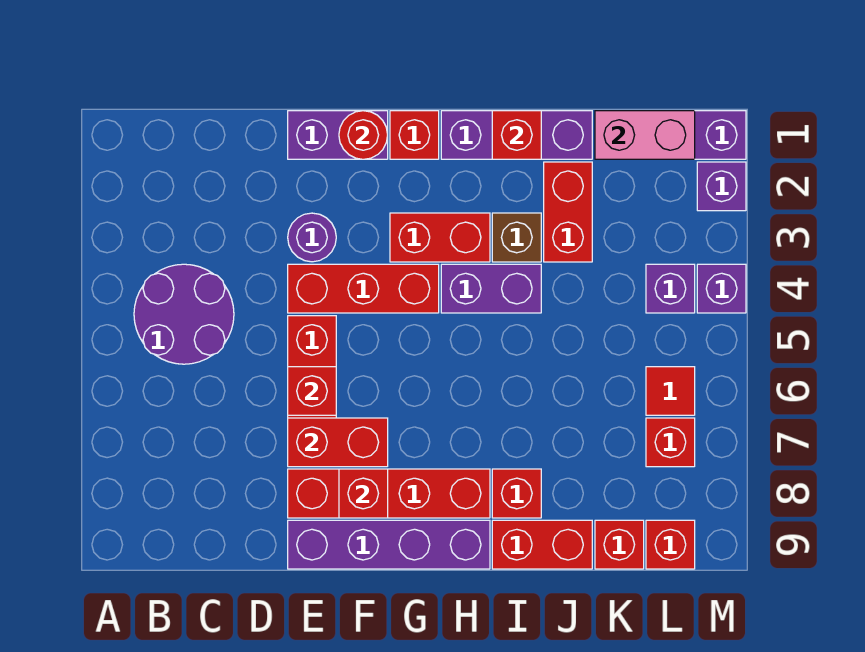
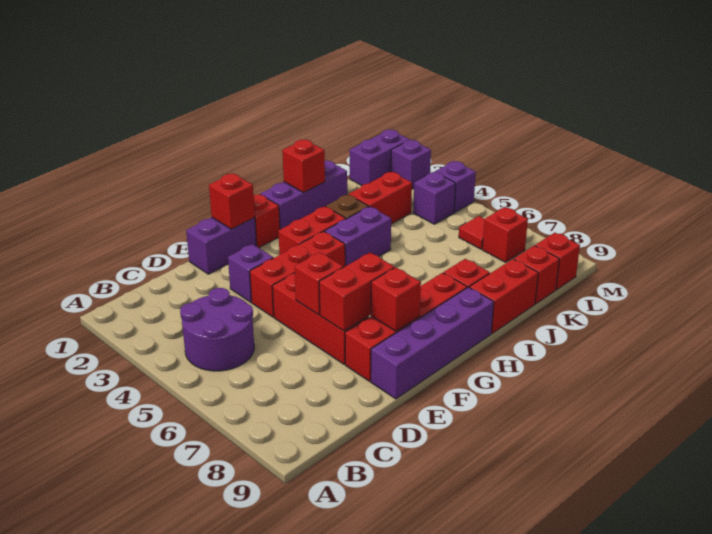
purple 1x1 round brick [288,213,336,262] -> purple 1x1 brick [228,244,273,302]
red 1x1 round brick [339,111,388,159] -> red 1x1 brick [209,174,255,229]
red 1x2 brick [544,162,592,262] -> red 1x2 brick turned to [349,172,412,224]
pink 1x2 brick [595,111,695,159] -> none

